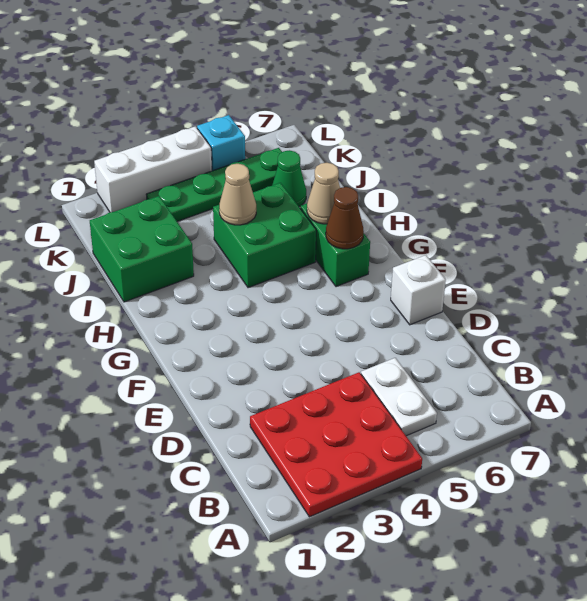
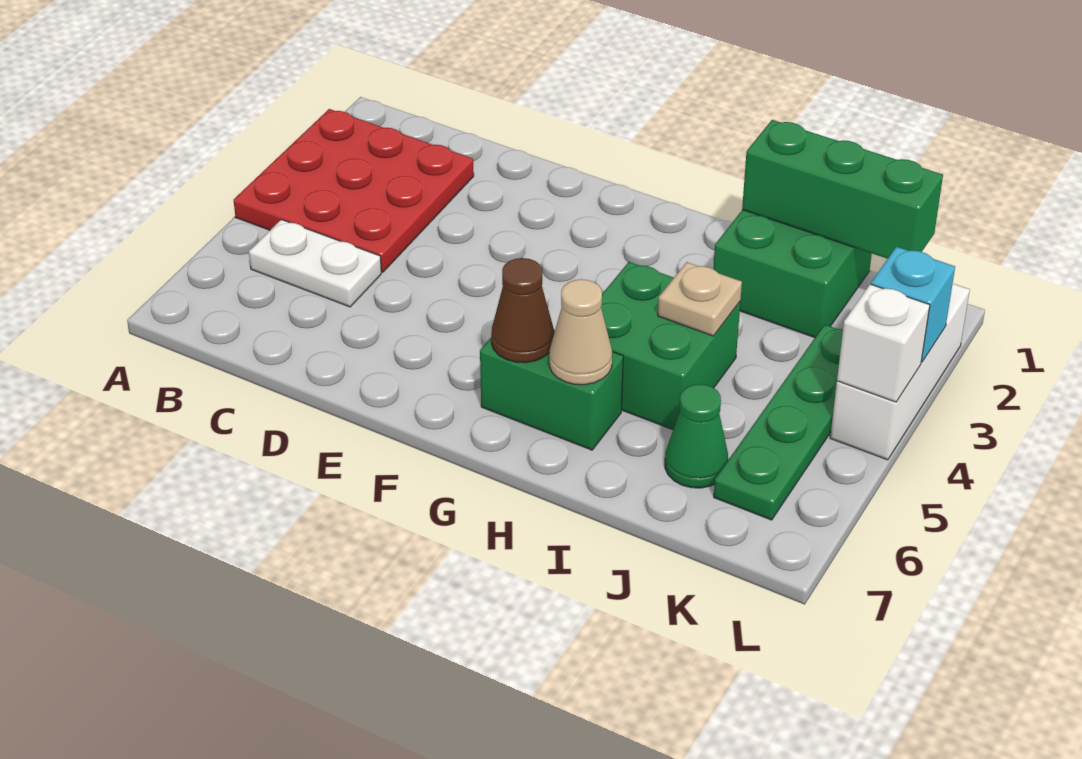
white 1x1 brick [391,255,446,325] -> white 1x1 brick moved to [837,284,930,402]
none -> green 1x3 brick [742,120,943,259]
tan 1x1 cone [219,164,256,225] -> tan 1x1 plate [658,262,742,336]
cyan 1x1 brick [197,115,245,171] -> cyan 1x1 brick moved to [871,247,955,362]

